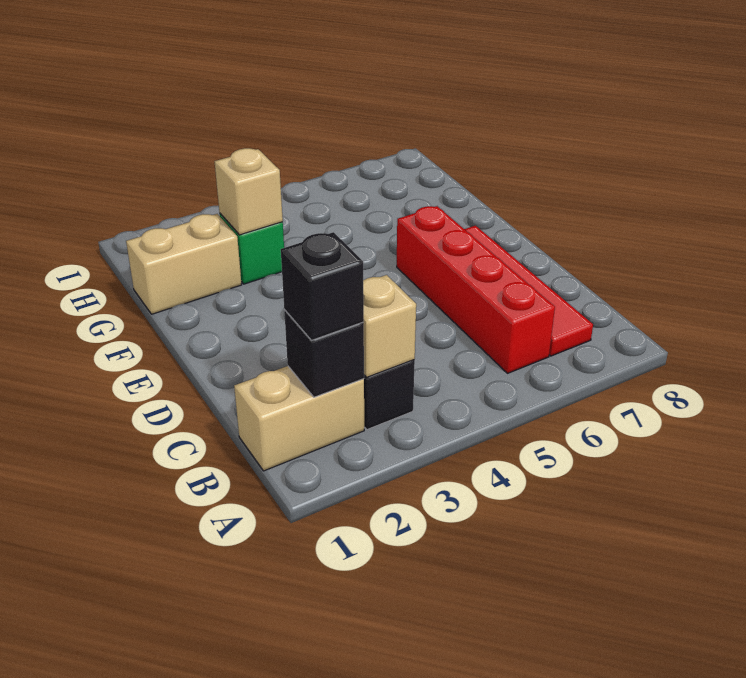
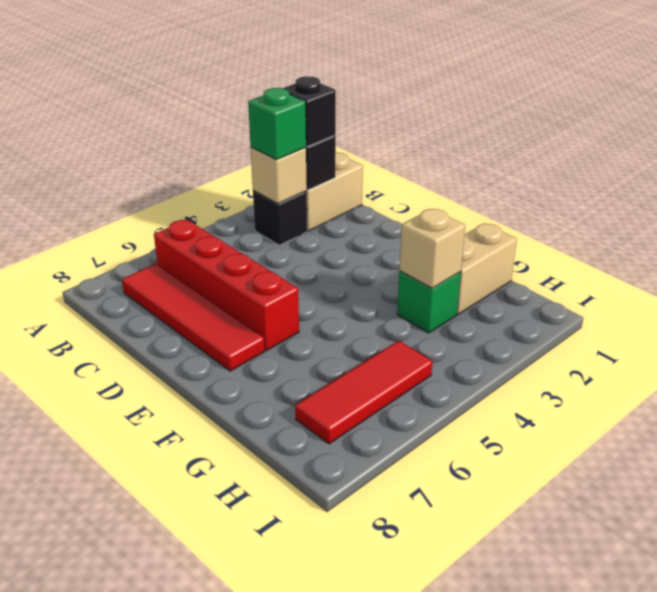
none -> green 1x1 brick [248,88,306,160]
none -> red 1x3 tile [295,341,433,444]

